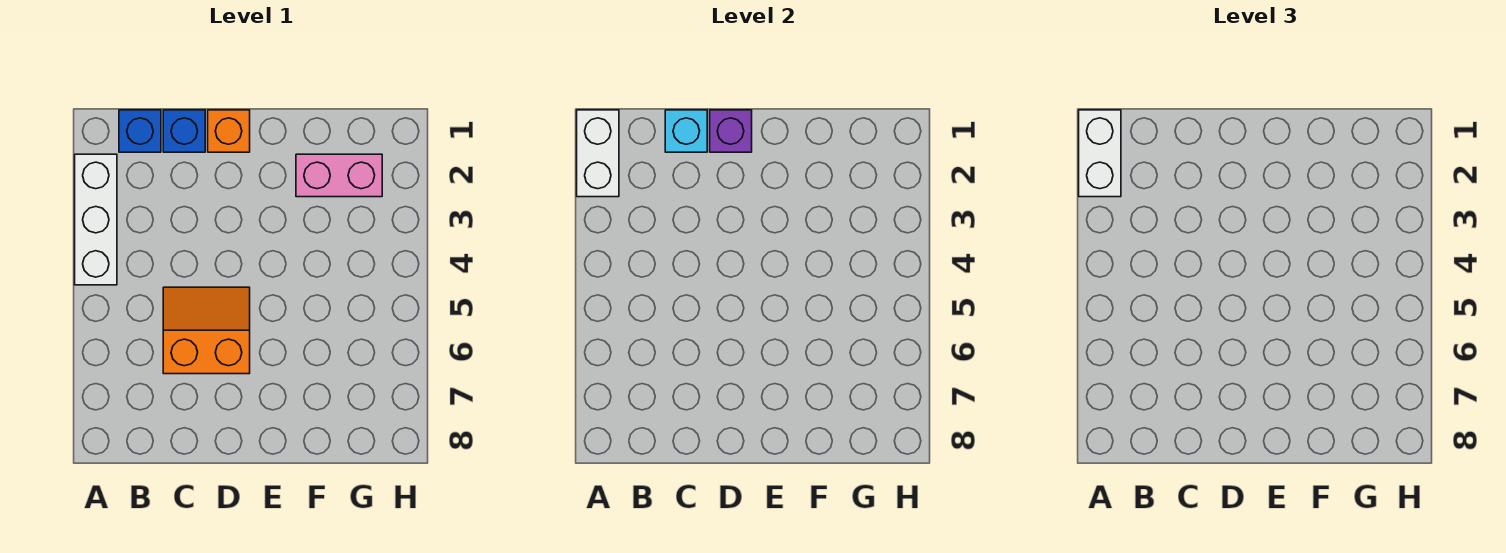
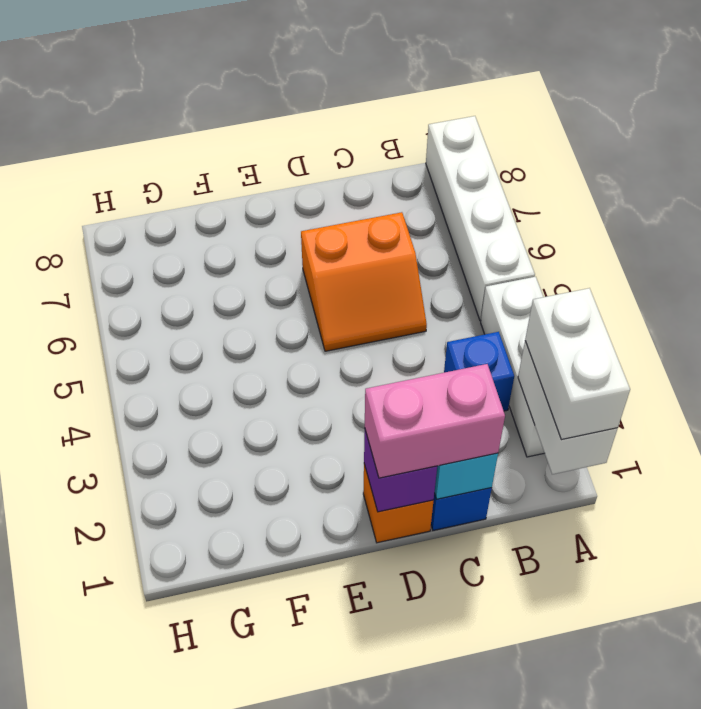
none -> white 1x4 brick [426,116,535,321]
blue 1x1 brick [119,110,161,152] -> blue 1x1 brick moved to [444,332,514,411]
pink 1x2 brick [296,154,382,197] -> pink 1x2 brick moved to [365,364,505,478]

